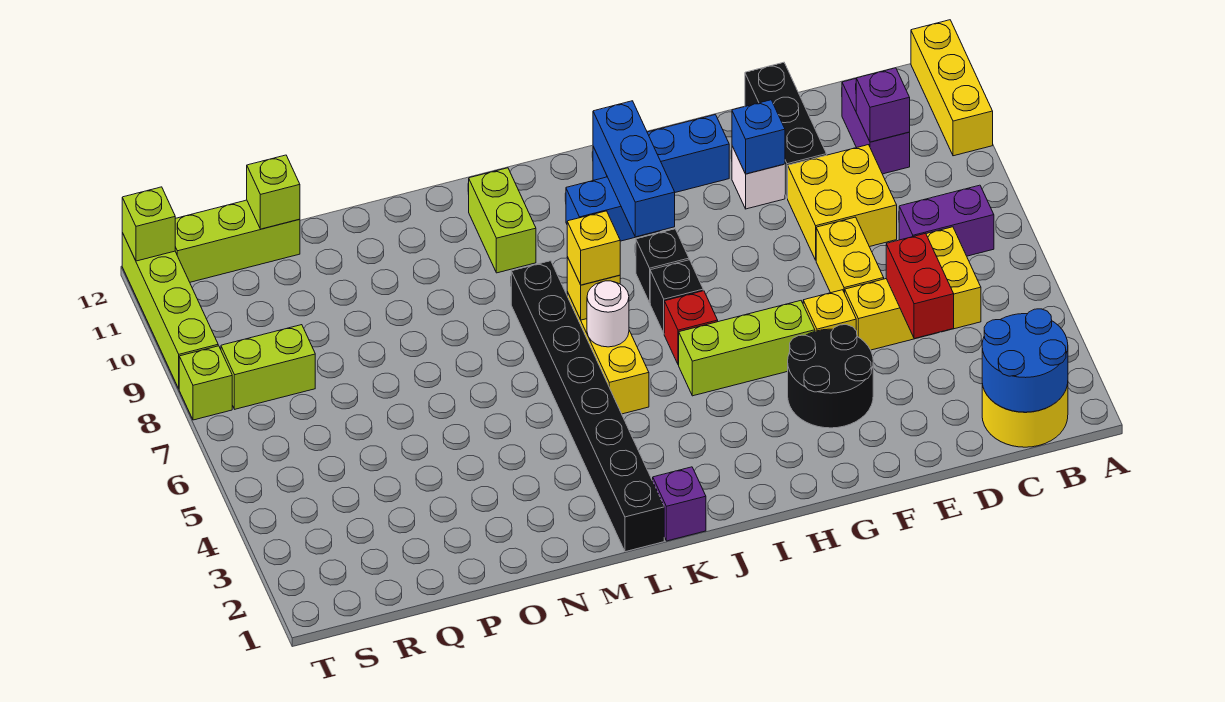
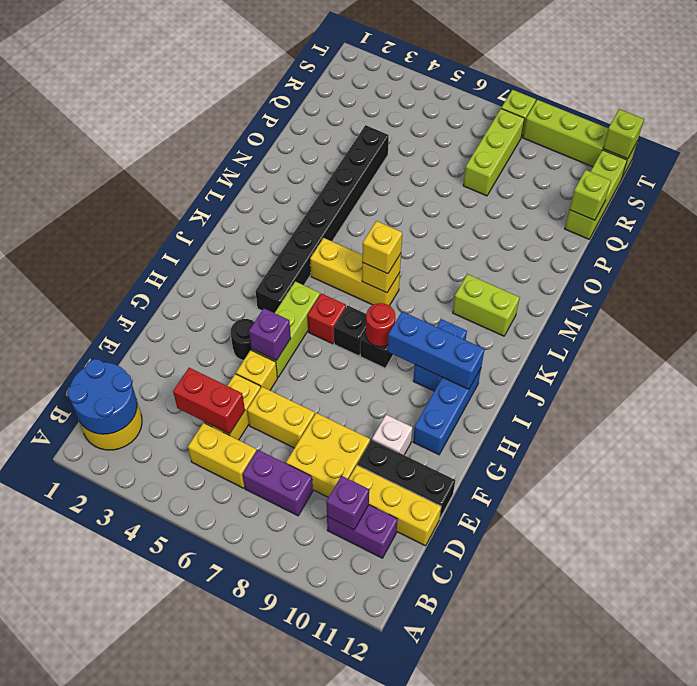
yellow 1x3 brick [911,20,993,156] -> yellow 1x3 brick moved to [349,465,441,546]
purple 1x2 brick [899,185,994,256] -> purple 1x2 brick turned to [243,450,313,516]
black 2x2 round brick [788,325,873,428] -> black 1x1 round brick [230,319,254,361]
blue 1x1 brick [732,100,785,174] -> none
none -> red 1x1 round brick [366,303,395,347]
purple 1x1 brick [653,467,706,541] -> purple 1x1 brick moved to [249,308,291,361]
white 1x1 round brick [587,281,629,347] -> none
black 1x8 brick [511,261,664,552] -> black 1x8 brick turned to [256,125,389,313]
lime 1x2 brick [221,325,315,409] -> lime 1x3 brick [463,109,525,196]

